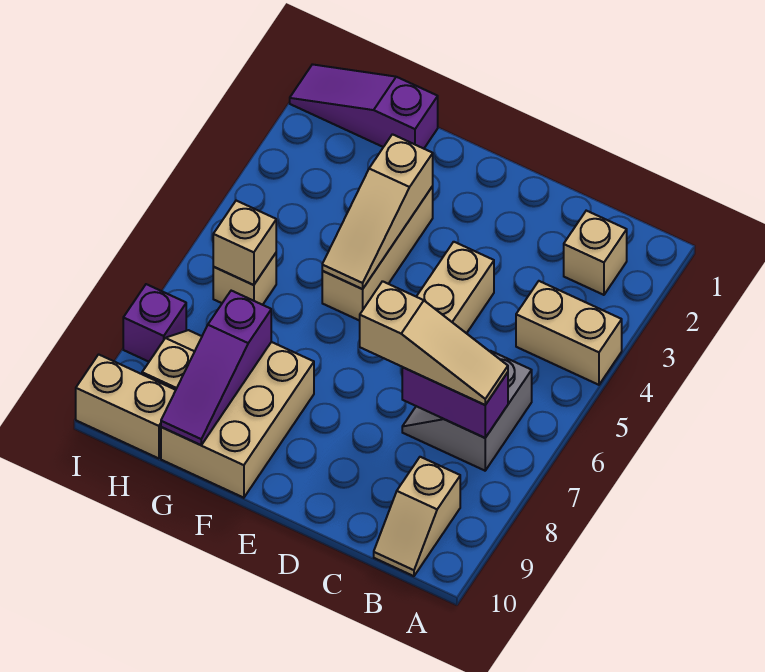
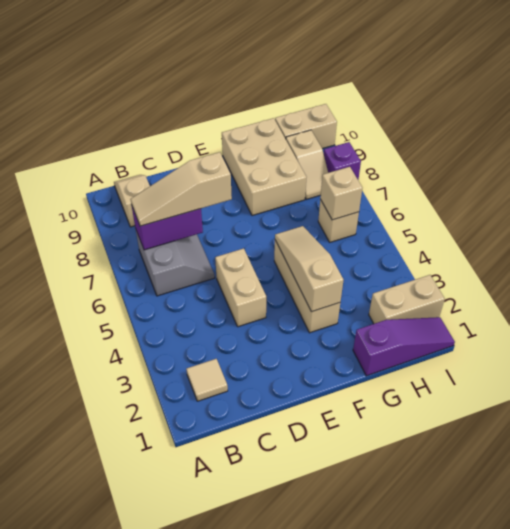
tan 1x2 brick [516,281,622,385] -> tan 1x2 brick moved to [369,275,445,324]
tan 1x1 brick [564,211,627,295] -> tan 1x1 tile [186,359,228,401]
purple 1x3 slope [161,291,271,445] -> none

